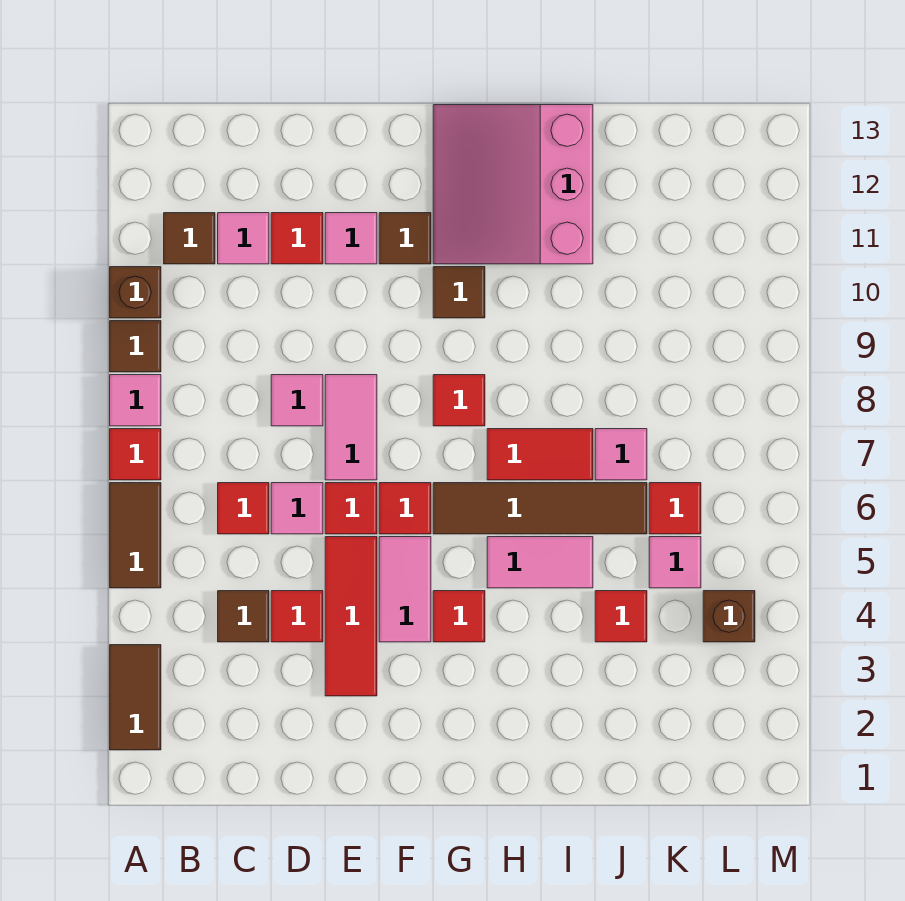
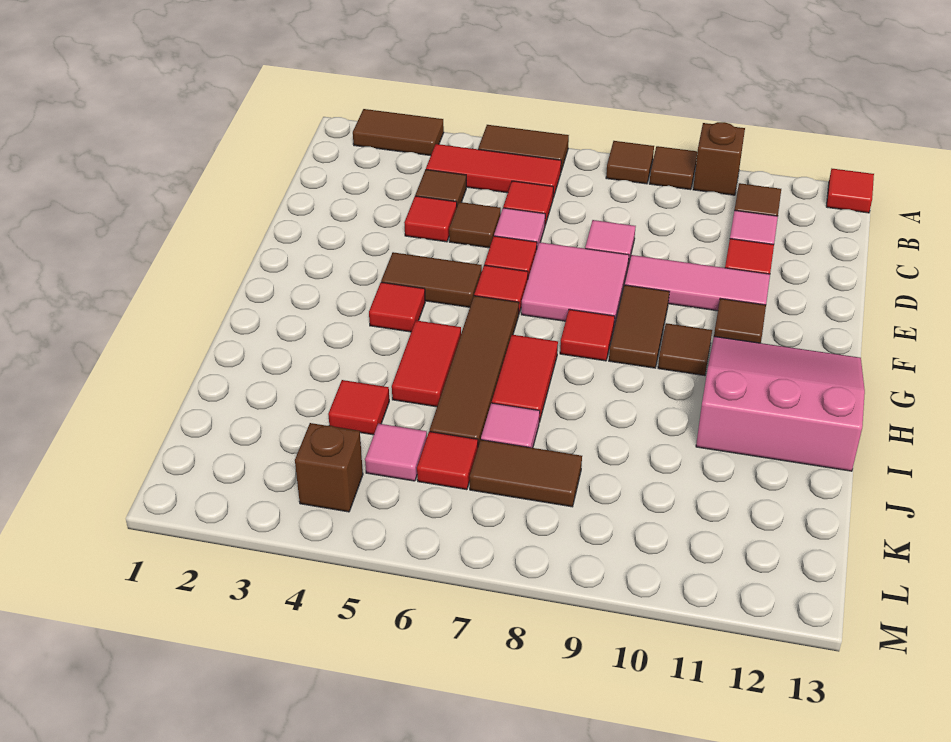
red 1x1 tile [110,429,161,480] -> red 1x1 tile moved to [826,169,874,213]
pink 1x1 tile [110,375,161,426] -> brown 1x1 tile [606,141,654,184]
none -> brown 1x1 tile [449,202,501,248]
red 1x3 tile [325,537,377,696] -> red 1x3 tile moved to [426,144,561,198]
pink 1x2 tile [325,375,377,480] -> pink 2x2 tile [521,242,629,326]
pink 1x1 tile [325,213,377,264] -> pink 1x3 tile [625,255,770,311]
pink 1x2 tile [379,537,431,642] -> brown 1x2 tile [381,252,482,307]
none -> brown 1x2 tile [609,285,669,368]
pink 1x2 tile [487,537,593,588] -> red 1x2 tile [392,321,461,407]
none -> brown 1x2 tile [470,440,582,507]

